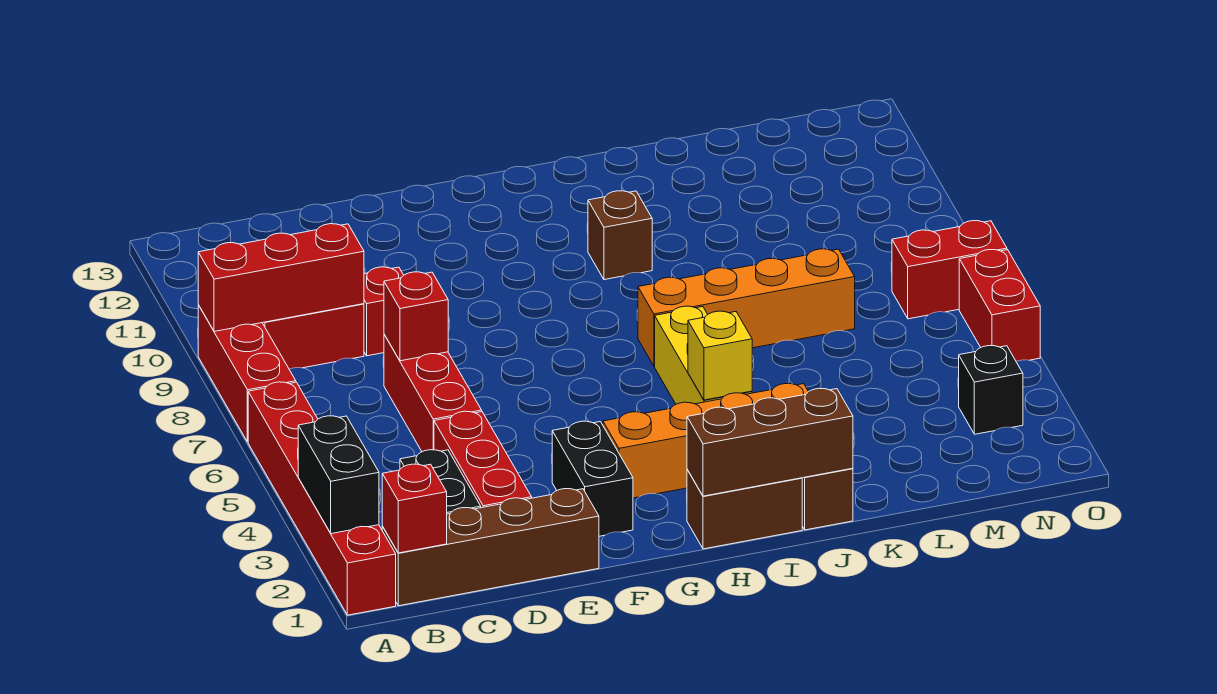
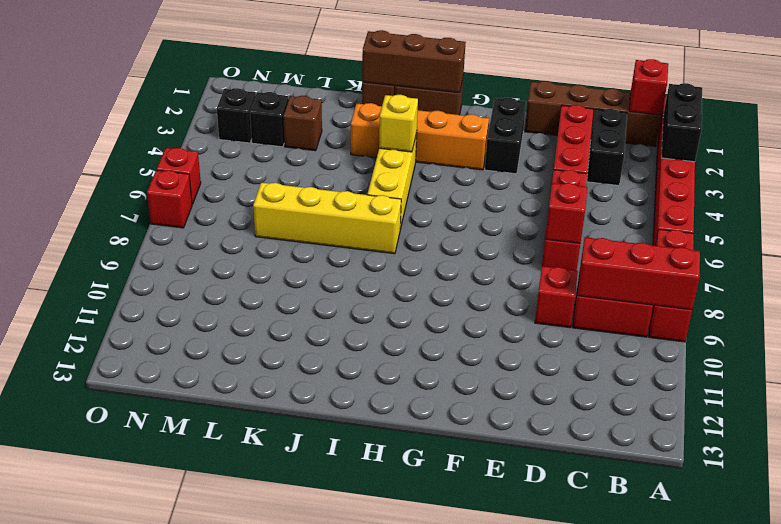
orange 1x4 brick [638,249,855,366] -> yellow 1x4 brick [253,183,401,254]
brown 1x1 brick [588,191,652,280] -> brown 1x1 brick moved to [283,96,322,151]
none -> black 1x1 brick [250,92,289,147]
red 1x2 brick [892,221,1007,319] -> red 1x1 brick [147,170,192,228]
red 1x2 brick [959,250,1040,361] -> red 1x1 brick [157,148,201,204]

